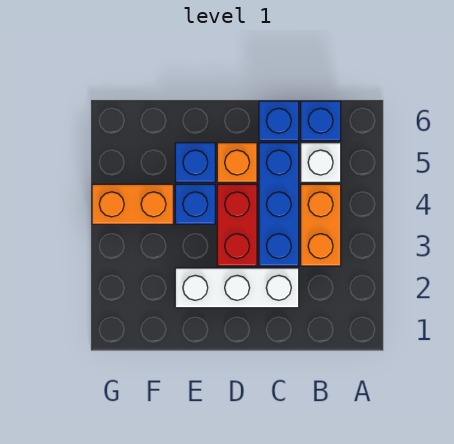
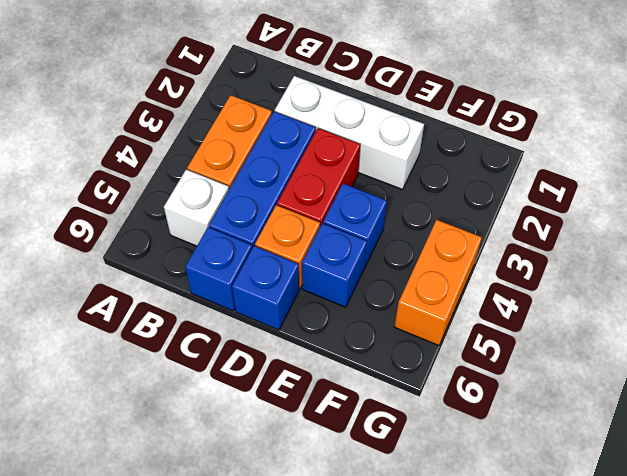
blue 1x1 brick [301,101,341,141] -> blue 1x1 brick moved to [232,246,299,330]
orange 1x2 brick [92,184,173,224] -> orange 1x2 brick turned to [395,220,482,346]

